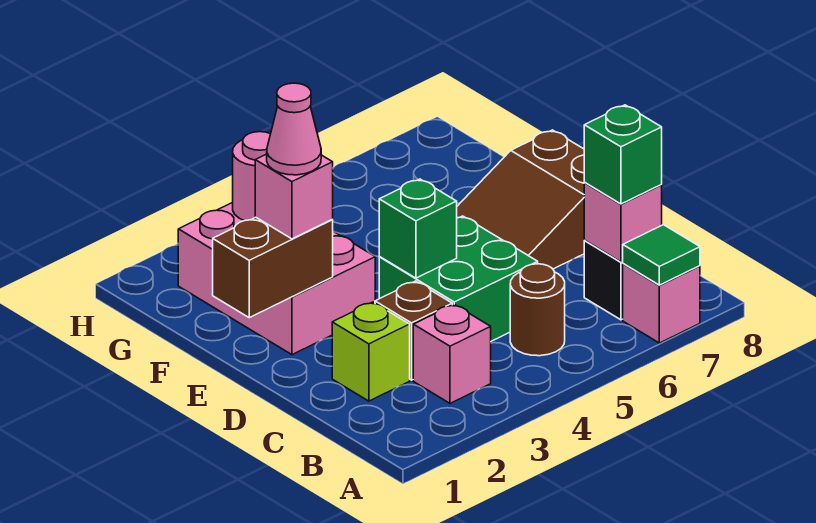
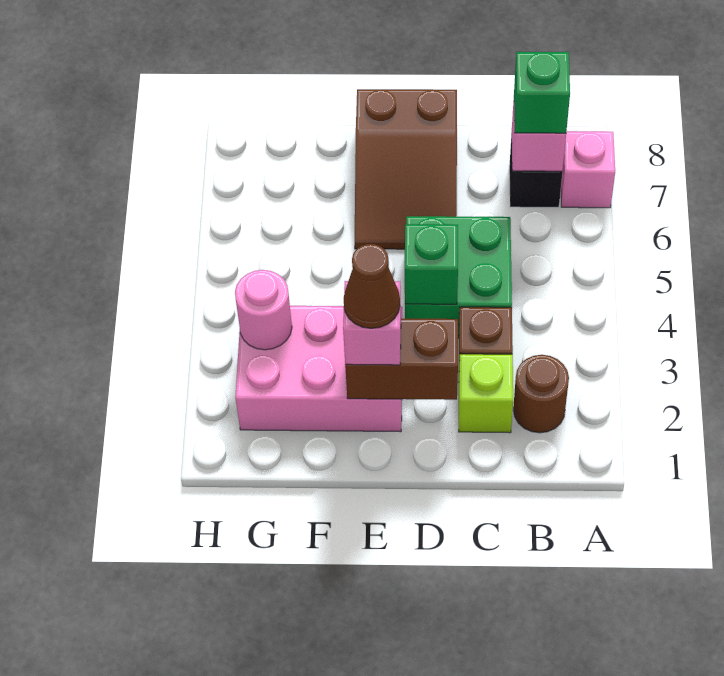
green 1x1 tile [623,225,700,285] -> none
pink 1x1 brick [413,305,491,403] -> none
brown 1x1 round brick [510,264,565,356] -> brown 1x1 round brick moved to [513,355,569,433]
brown 1x2 brick [213,217,333,318] -> brown 1x2 brick turned to [345,318,458,400]
pink 1x1 cone [267,83,321,175] -> brown 1x1 cone [344,244,400,328]

